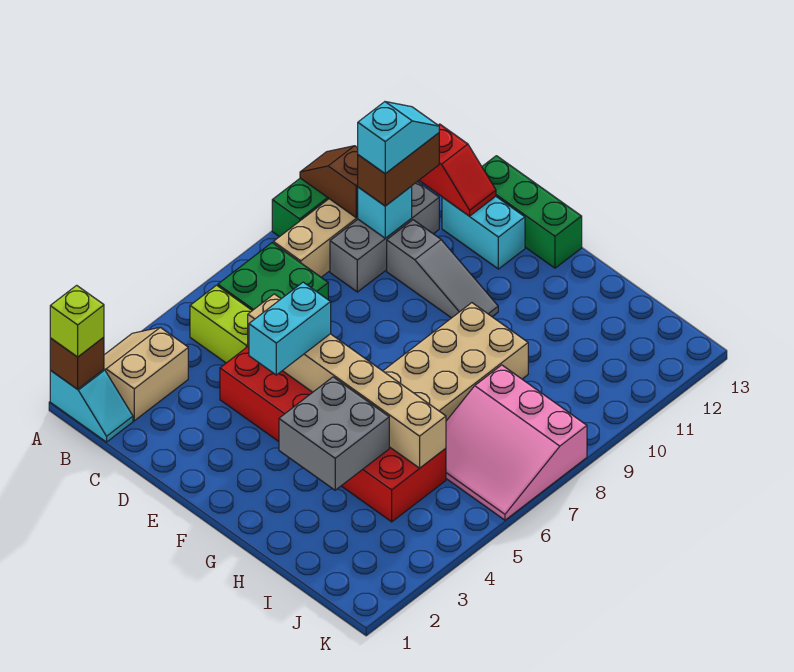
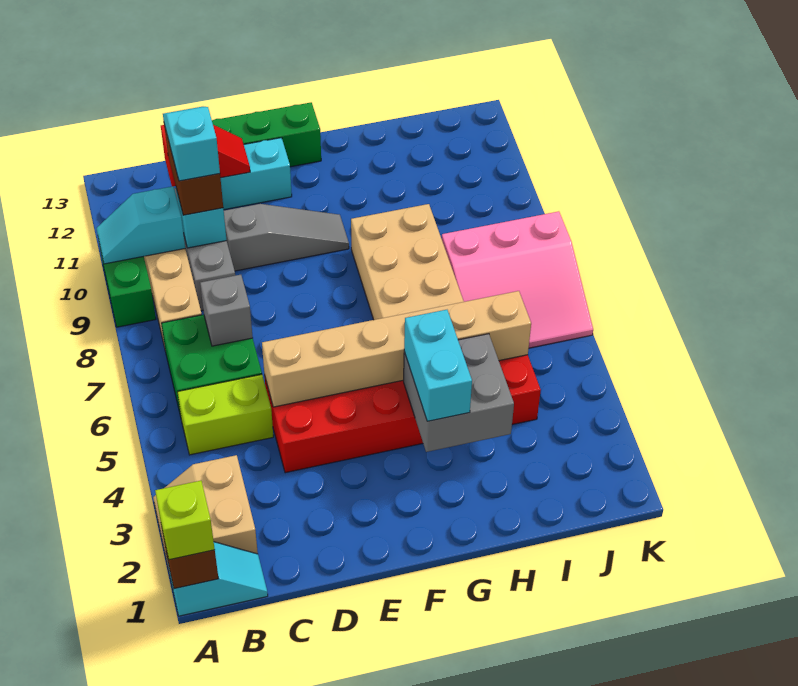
brown 1x2 slope [300,146,358,218] -> cyan 1x2 slope [97,186,185,264]
none -> grey 1x1 brick [200,275,253,346]
cyan 1x2 brick [249,282,331,375] -> cyan 1x2 brick moved to [404,310,472,421]

